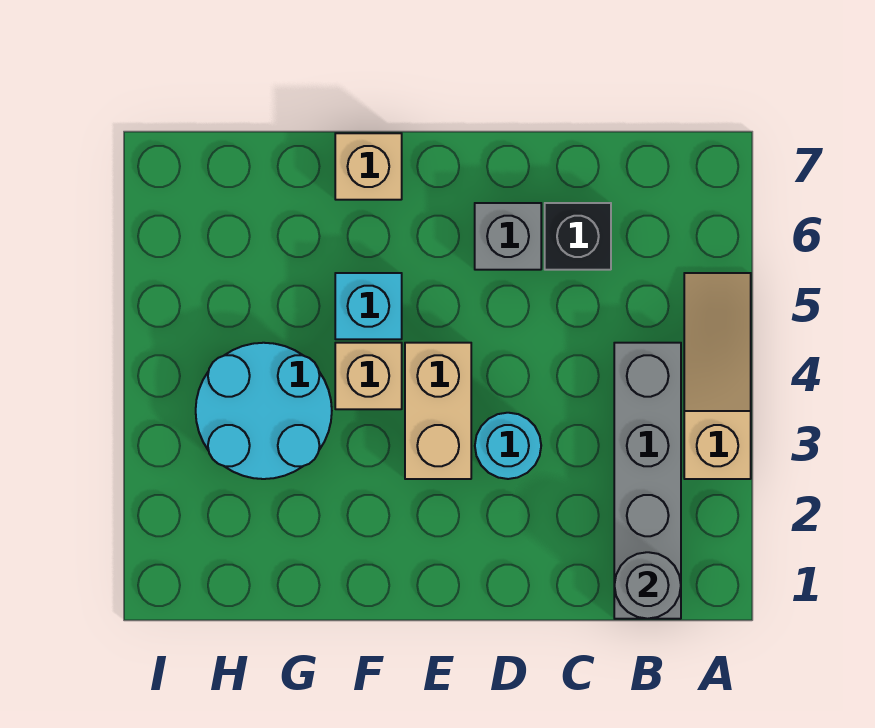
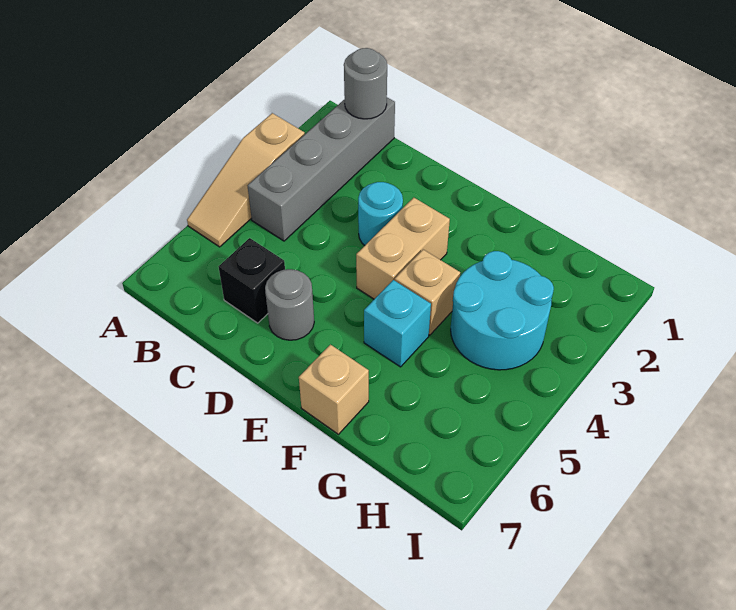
grey 1x1 brick [475,203,541,270] -> grey 1x1 round brick [265,269,314,340]

